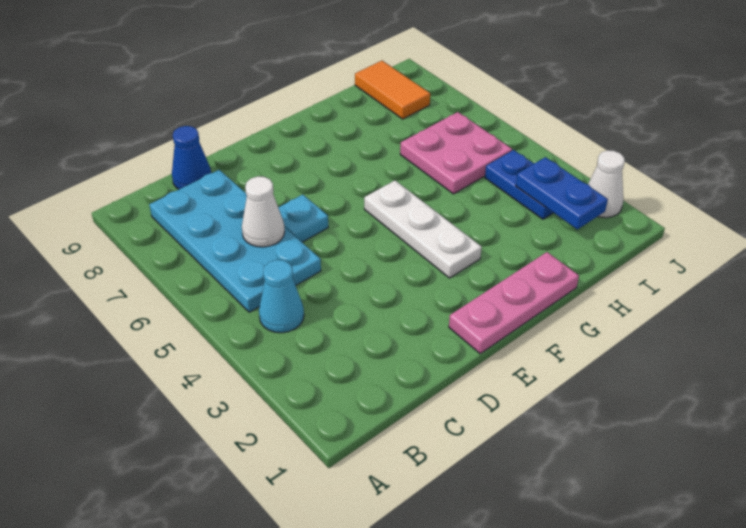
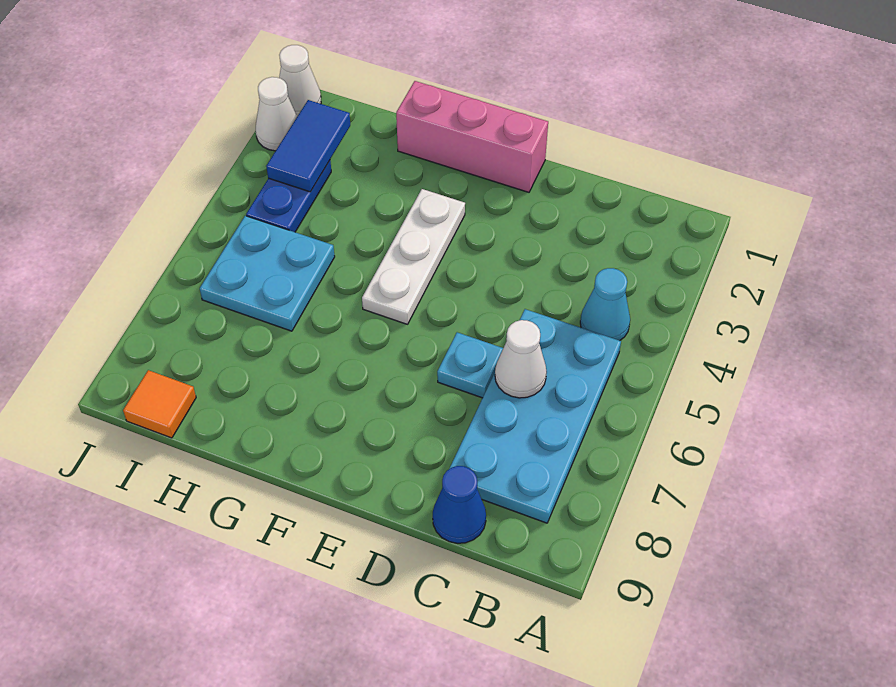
pink 1x3 plate [449,252,579,354] -> pink 1x3 brick [396,81,548,192]
pink 2x2 plate [400,112,512,194] -> cyan 2x2 plate [200,216,335,331]
blue 1x2 plate [516,157,608,229] -> blue 1x2 tile [266,100,350,192]
orange 1x2 tile [355,61,430,119] -> orange 1x1 tile [123,370,196,438]
none -> white 1x1 cone [279,45,321,116]

